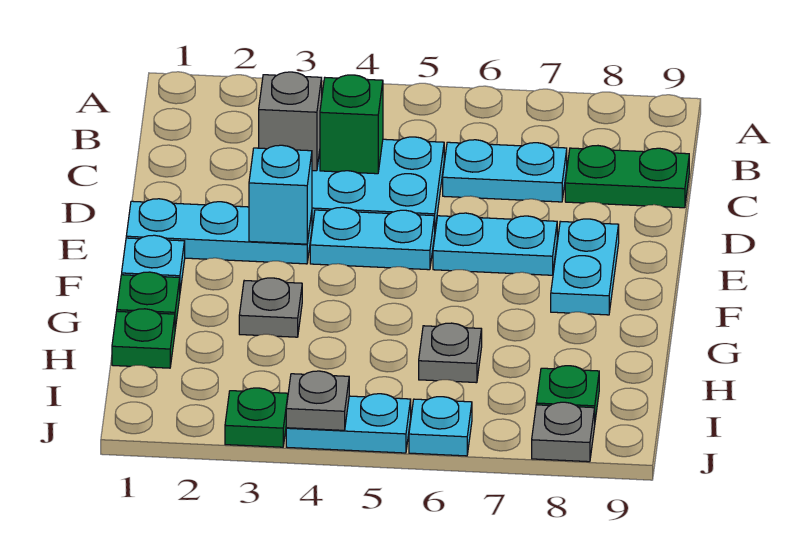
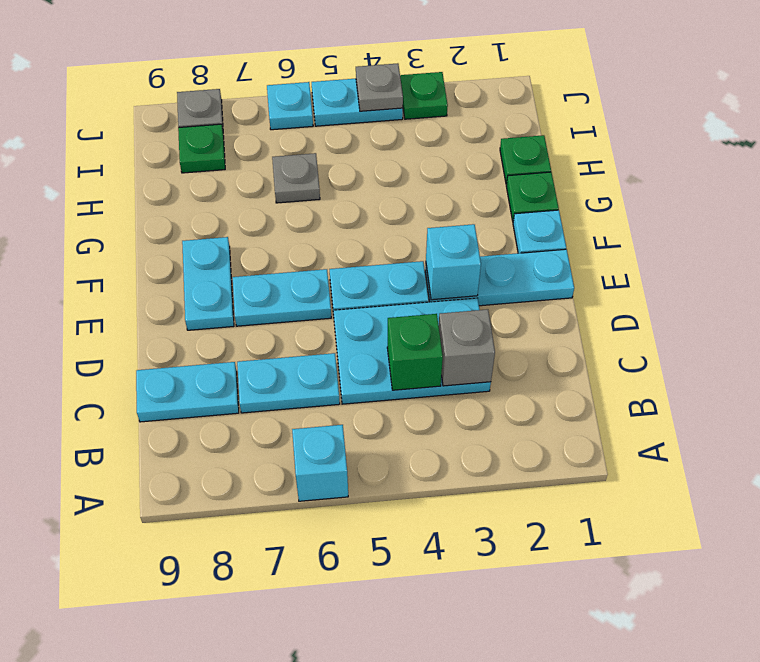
none -> cyan 1x1 brick [292,425,348,501]
green 1x2 plate [565,146,689,208] -> cyan 1x2 plate [136,362,239,422]
grey 1x1 plate [239,278,302,337] -> none

